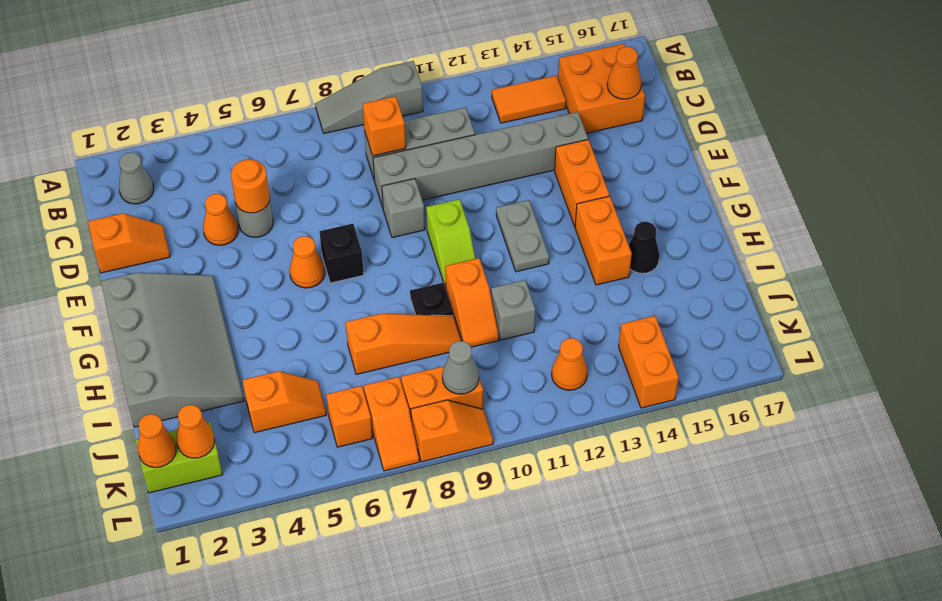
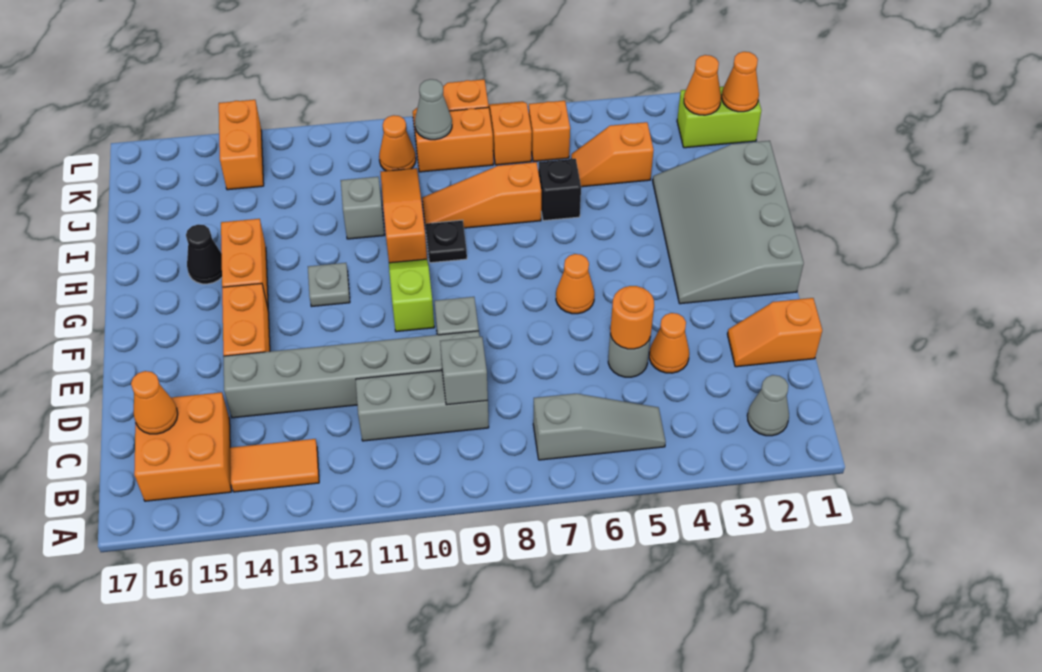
grey 1x3 slope [315,61,423,133] -> grey 1x3 slope moved to [533,394,666,460]
orange 1x1 brick [363,96,406,156] -> grey 1x1 brick [440,337,488,405]
black 1x1 brick [319,224,364,283] -> black 1x1 brick moved to [538,159,581,221]
grey 1x2 plate [496,200,549,272] -> grey 1x1 plate [308,263,350,307]
orange 1x2 slope [445,258,499,347] -> orange 1x3 slope [381,168,427,263]
orange 1x1 cone [552,338,588,390] -> orange 1x1 cone moved to [379,115,416,171]

